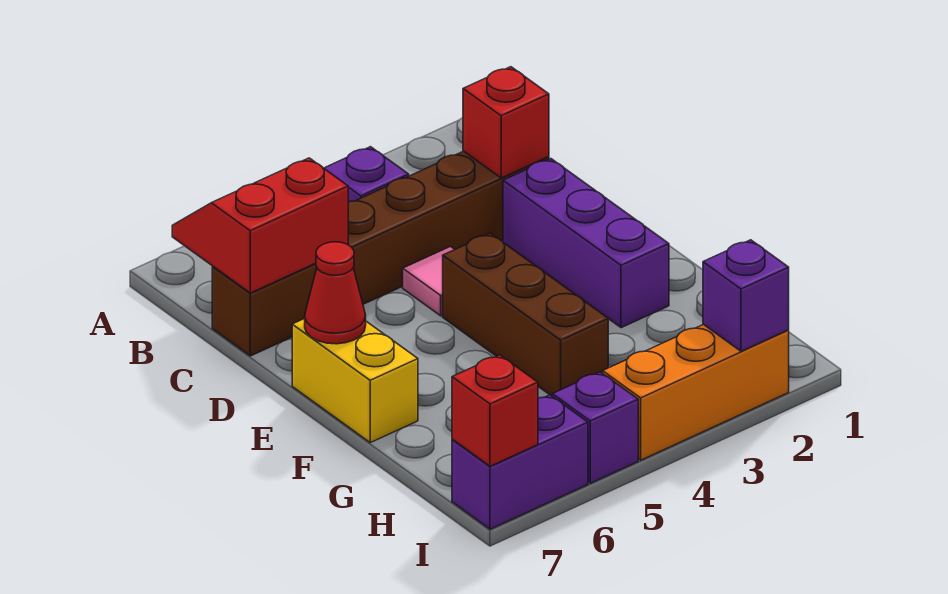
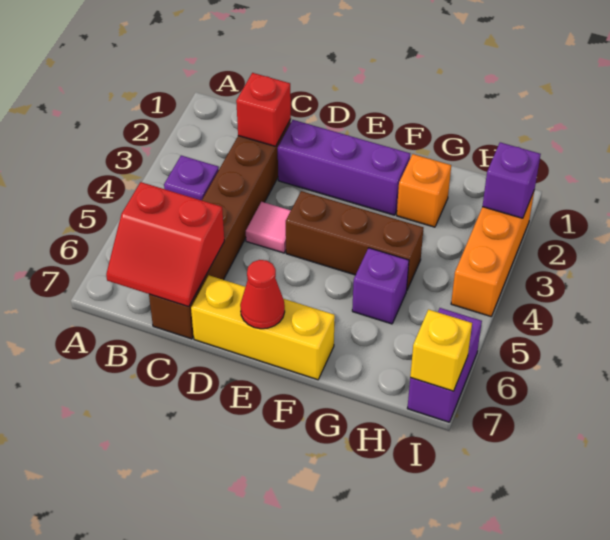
red 2x2 slope [172,158,348,293] -> red 2x2 slope turned to [106,182,224,307]
yellow 1x2 brick [292,318,418,443] -> yellow 1x3 brick [191,275,335,380]
none -> orange 1x1 brick [397,154,451,227]
purple 1x1 brick [552,372,638,483] -> purple 1x1 brick moved to [352,248,409,324]
red 1x1 brick [452,355,538,466] -> yellow 1x1 brick [410,310,472,391]

